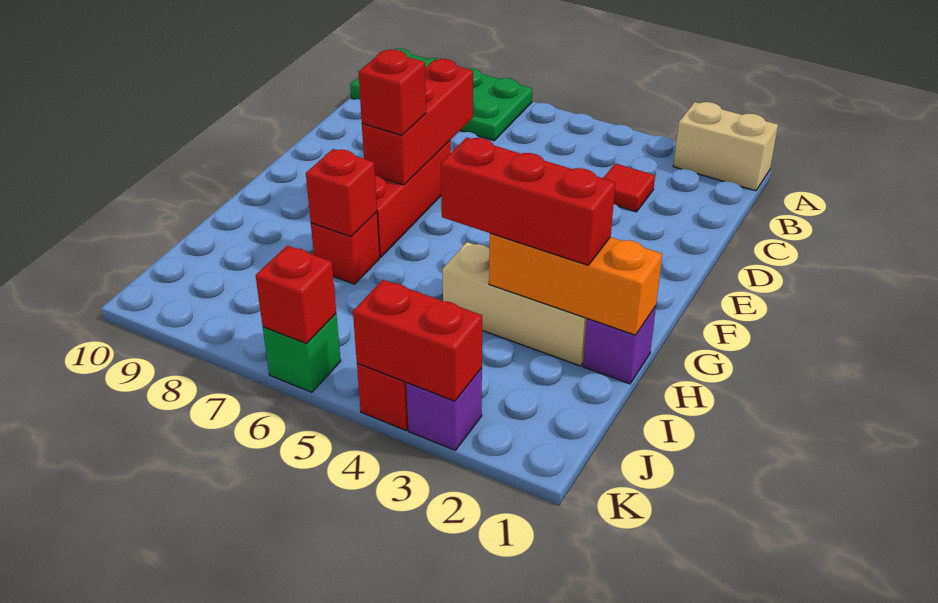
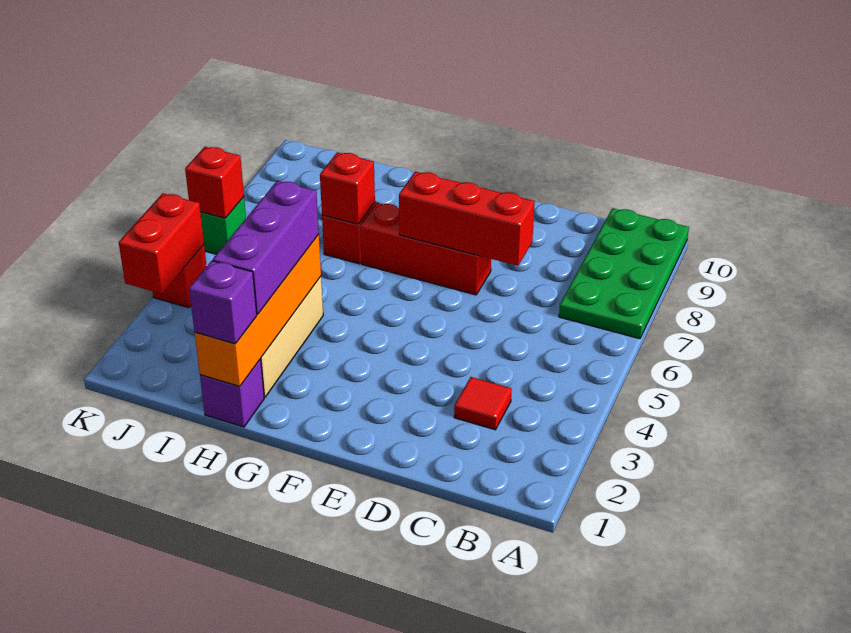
tan 1x2 brick [673,102,778,191] -> none
red 1x1 brick [358,50,426,135] -> none
orange 1x3 brick [489,233,662,335] -> orange 1x4 brick [195,235,321,386]
red 1x3 brick [441,137,615,265] -> purple 1x3 brick [213,181,319,314]
purple 1x1 brick [406,368,482,450] -> purple 1x1 brick moved to [189,261,257,344]

